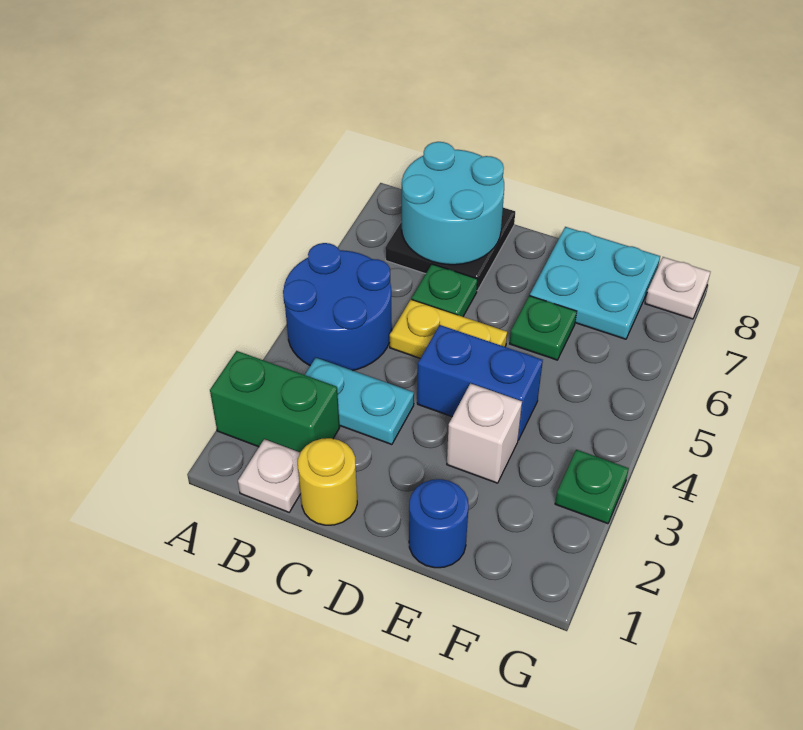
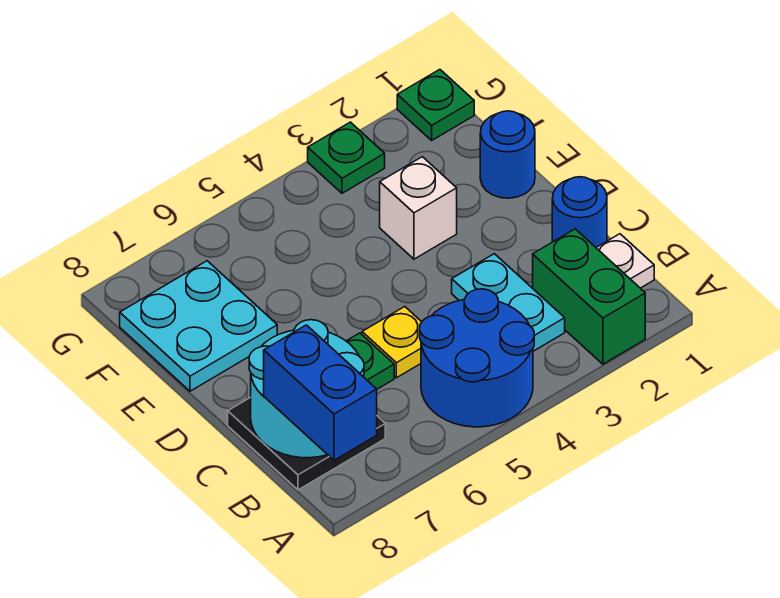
yellow 1x1 round brick [298,438,357,525] -> blue 1x1 round brick [552,177,607,247]
yellow 1x2 plate [390,299,507,358] -> yellow 1x1 plate [362,307,421,378]
blue 1x2 brick [417,325,543,440] -> blue 1x2 brick moved to [264,325,377,460]
green 1x1 plate [510,296,577,360] -> green 1x1 plate moved to [397,69,474,140]
white 1x1 plate [645,257,710,319] -> none

